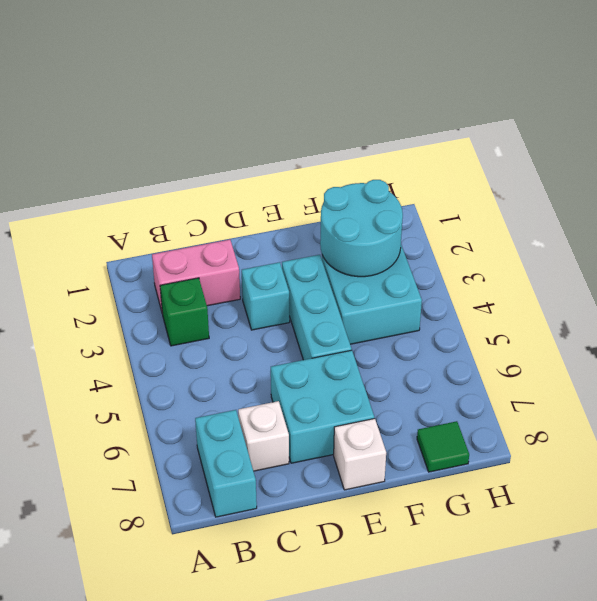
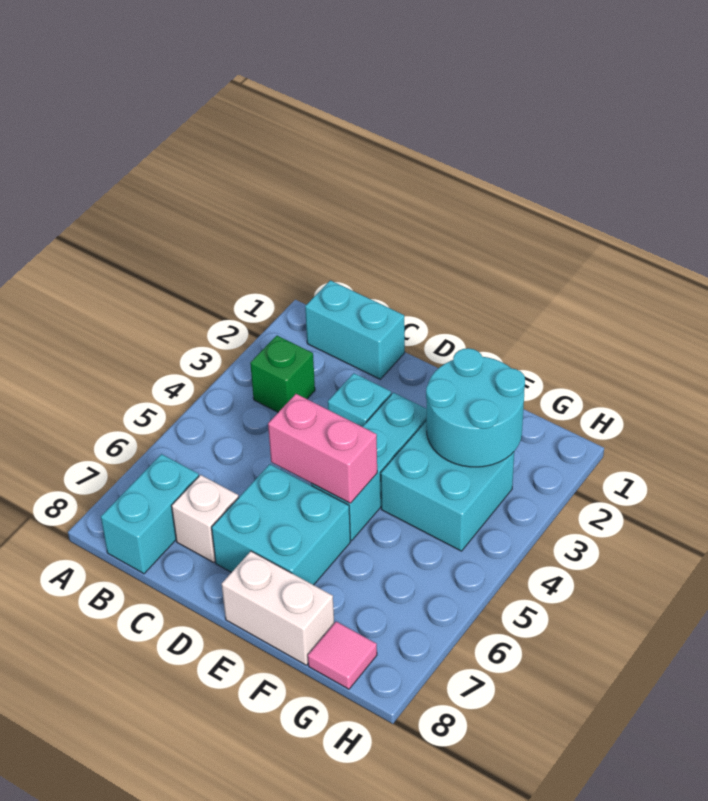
none -> cyan 1x2 brick [305,280,405,379]
pink 1x2 brick [152,240,240,314] -> pink 1x2 brick moved to [268,394,377,503]
white 1x1 brick [334,418,386,490] -> white 1x2 brick [222,551,334,665]
green 1x1 tile [417,421,469,472] -> pink 1x1 tile [308,622,377,689]

